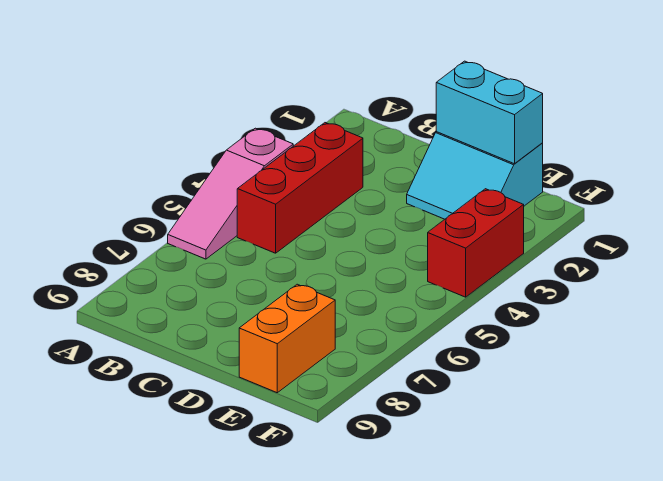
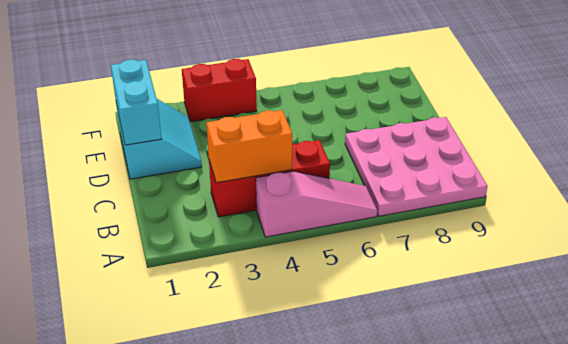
none -> pink 3x3 plate [345,117,488,216]
orange 1x2 brick [239,284,335,393] -> orange 1x2 brick moved to [206,110,292,183]

